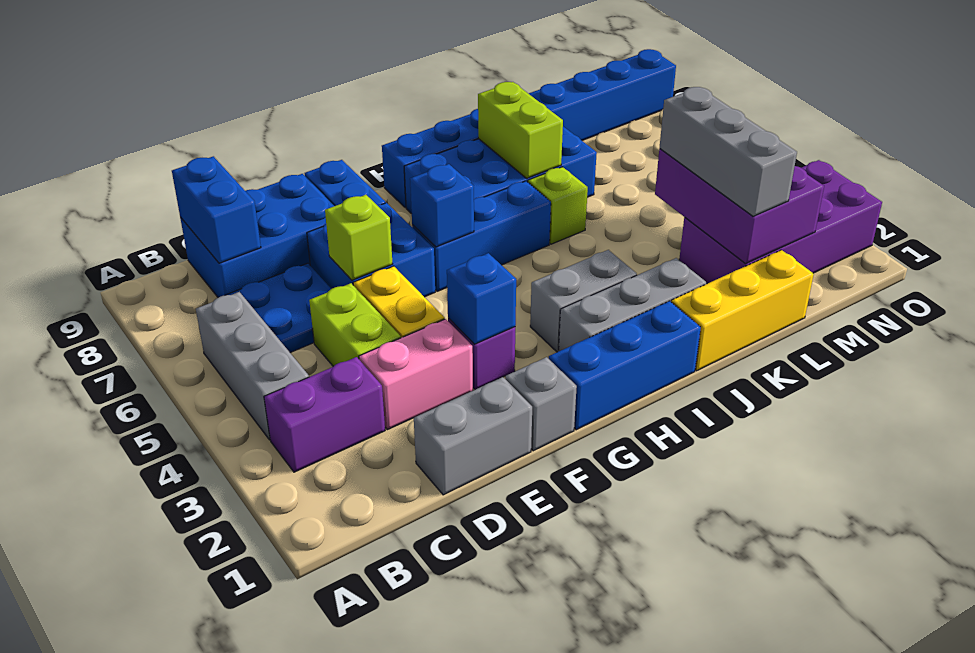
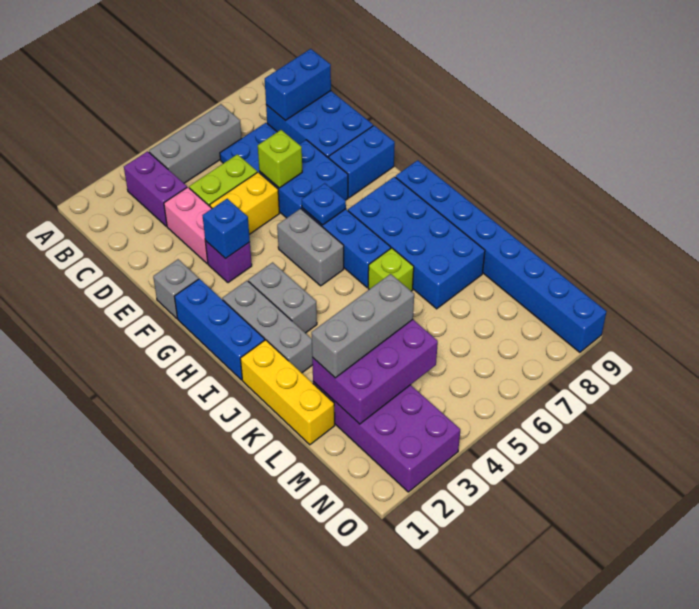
grey 1x2 brick [414,377,532,495] -> grey 1x2 brick moved to [277,209,344,286]
blue 1x1 brick [410,164,474,247] -> blue 1x1 plate [302,183,346,225]
lime 1x2 brick [478,82,563,178] -> none

